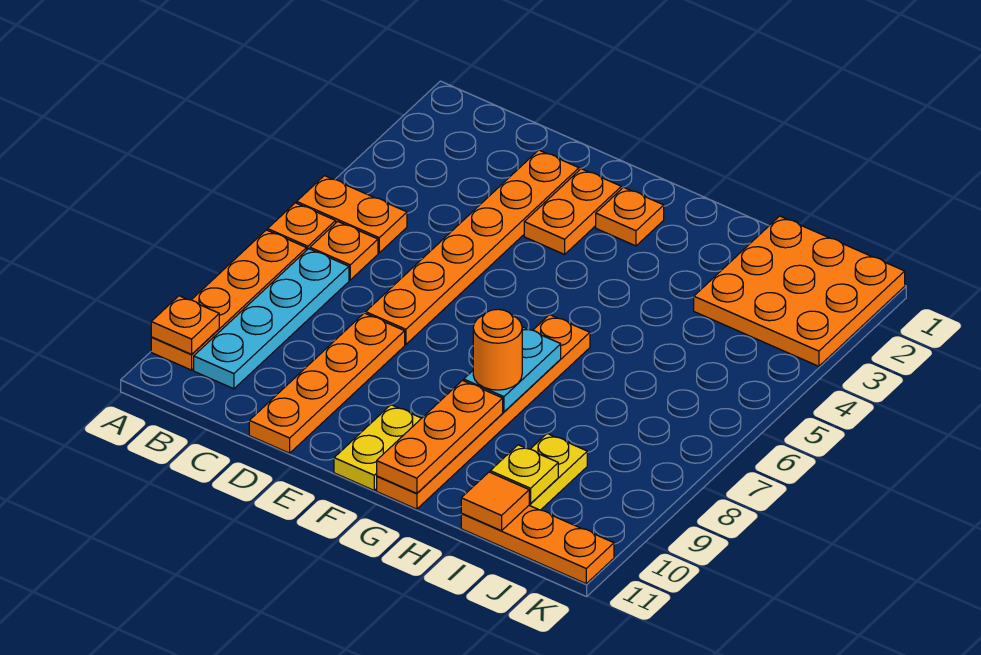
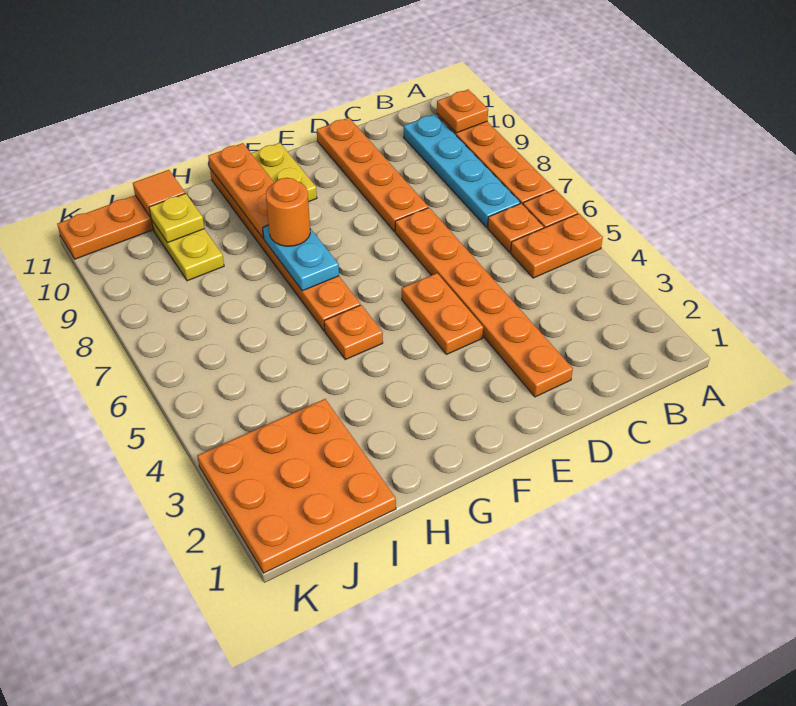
orange 1x2 plate [524,169,621,254] -> orange 1x2 plate moved to [402,273,483,354]
orange 1x1 plate [596,187,664,246] -> orange 1x1 plate moved to [324,305,383,360]

